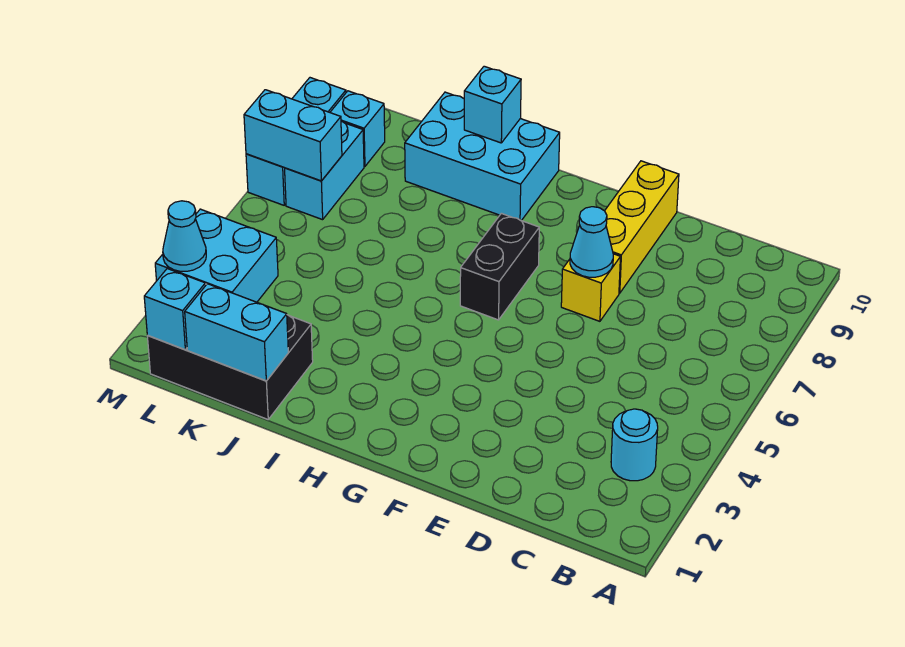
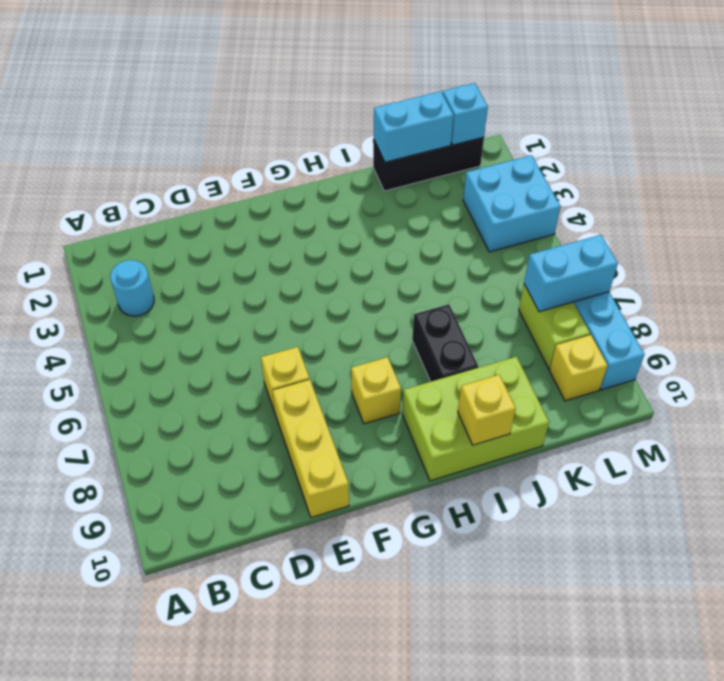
cyan 1x1 cone [570,207,613,277] -> none
black 1x2 brick [460,213,539,320] -> black 1x2 brick moved to [412,304,478,382]
none -> yellow 1x1 brick [351,357,401,424]
cyan 2x3 brick [405,92,560,221] -> lime 2x3 brick [402,357,549,481]
cyan 1x1 brick [464,66,521,143] -> yellow 1x1 brick [458,375,516,445]
black 2x3 brick [147,284,313,419] -> black 1x3 brick [373,137,484,191]
cyan 1x2 brick [285,121,364,220] -> lime 1x2 brick [519,284,590,369]
cyan 1x1 brick [330,91,385,166] -> yellow 1x1 brick [550,335,608,401]
cyan 1x1 cone [163,201,206,271] -> none

